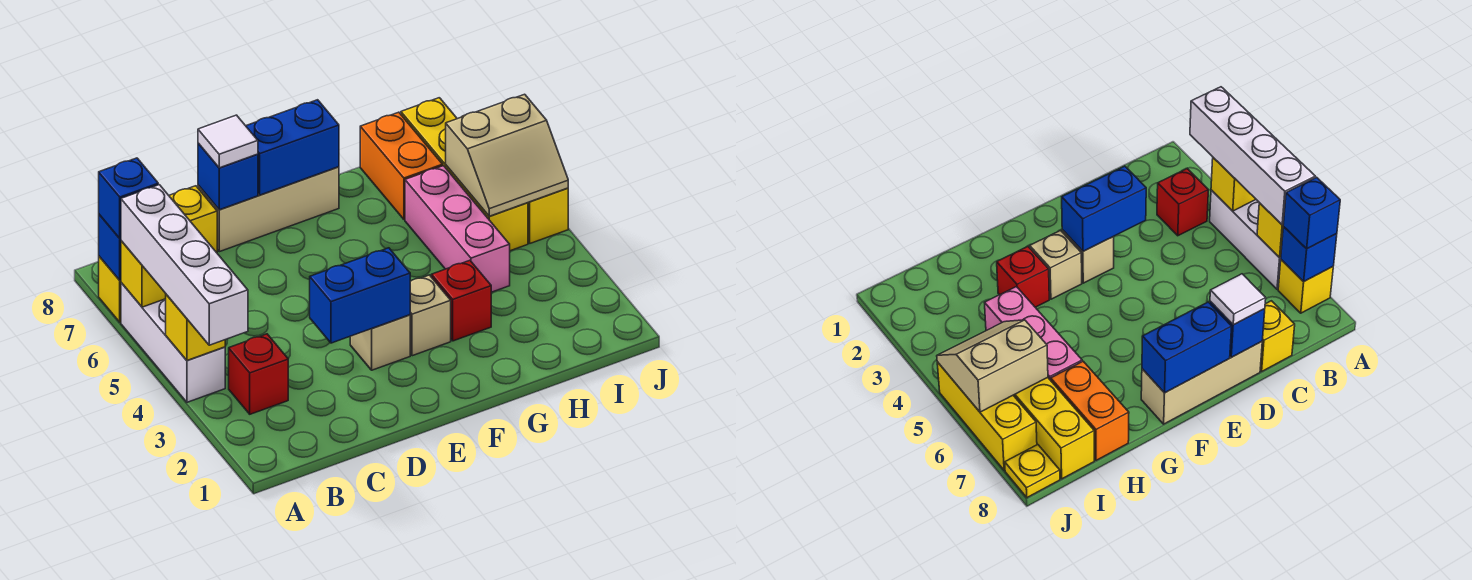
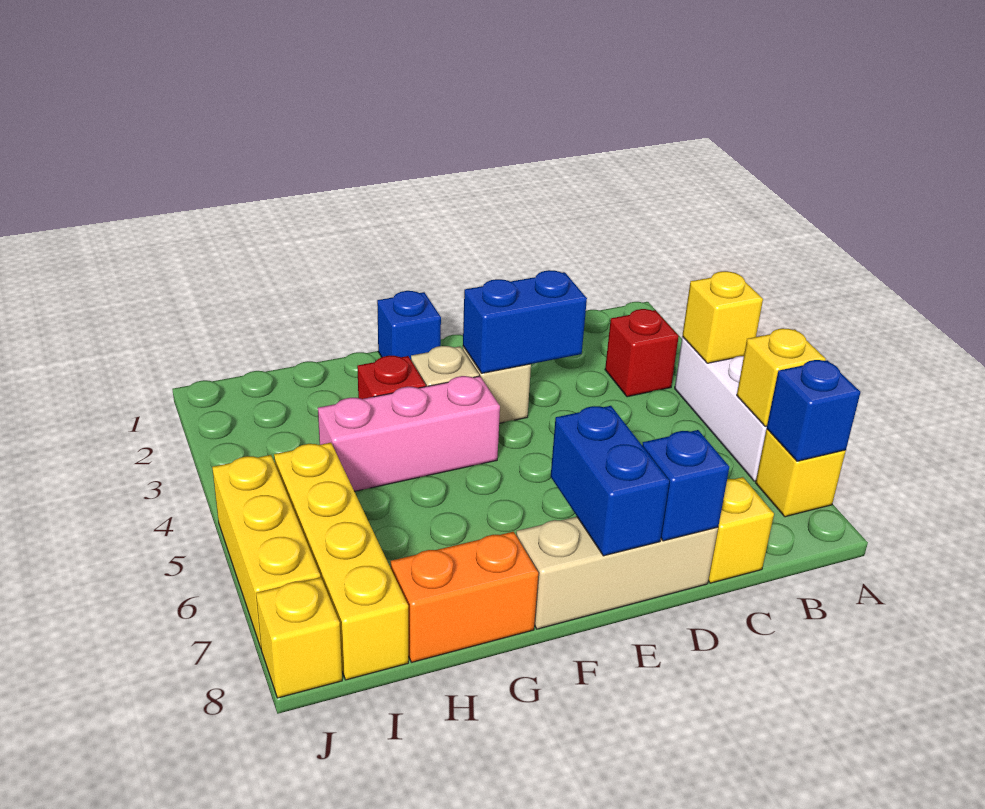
white 1x4 brick [121,185,248,345] -> none
blue 1x1 brick [99,158,158,239] -> blue 1x1 brick moved to [377,291,441,360]
white 1x1 tile [198,115,258,168] -> none
blue 1x2 brick [246,100,339,195] -> blue 1x2 brick turned to [551,406,669,556]
pink 1x3 brick [405,166,510,292] -> pink 1x3 brick turned to [318,376,500,491]
orange 1x2 brick [360,112,443,220] -> orange 1x2 brick turned to [391,532,538,662]
tan 2x2 slope [446,94,568,216] -> none
yellow 1x1 plate [1005,445,1060,497] -> yellow 1x1 brick [256,577,342,698]

